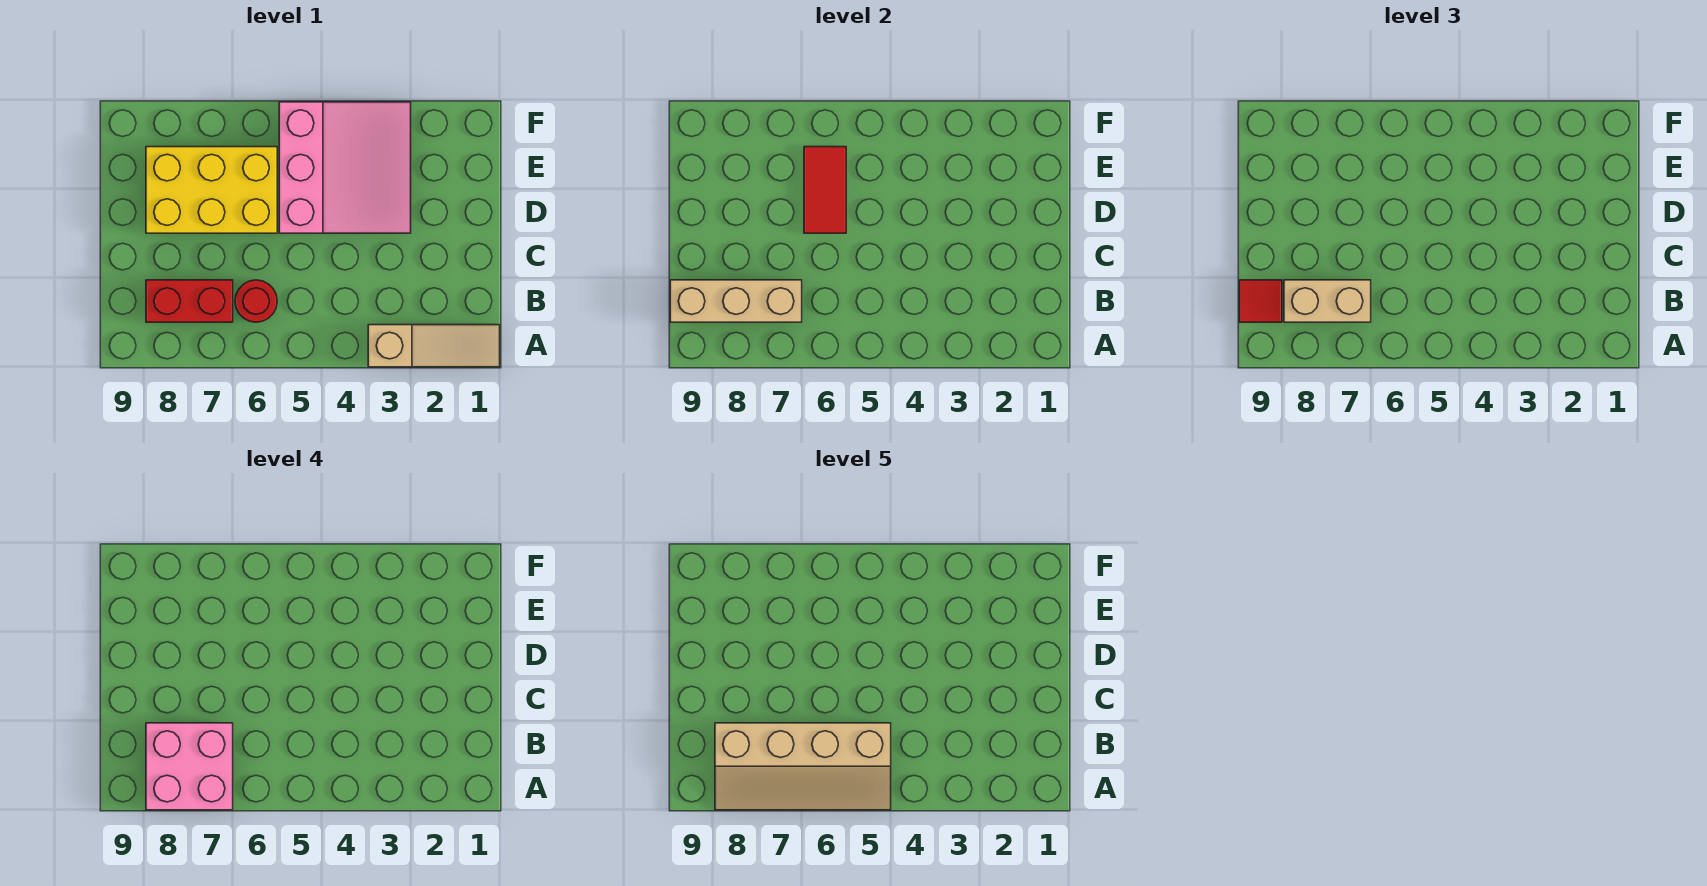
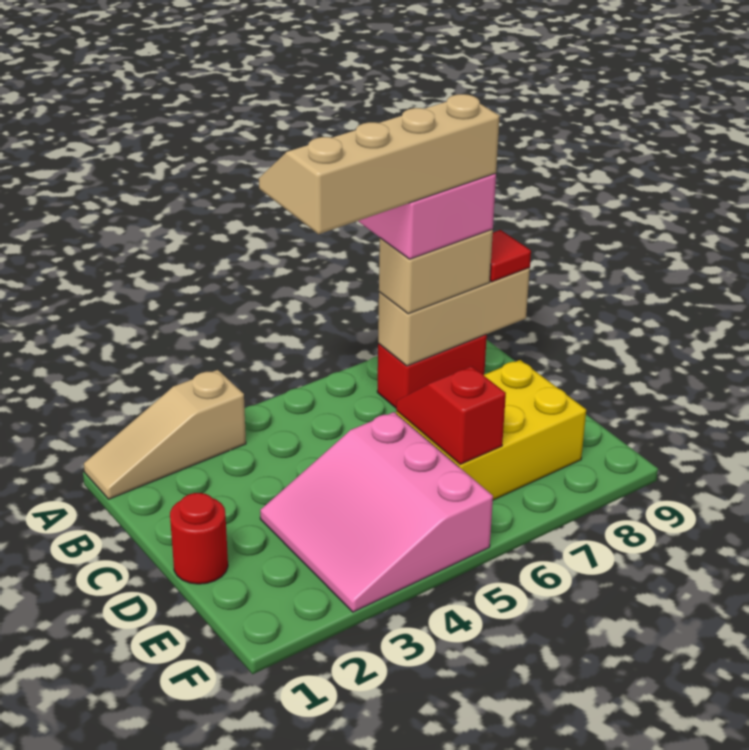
red 1x1 round brick [235,280,277,322] -> red 1x1 round brick moved to [170,493,228,584]
red 1x2 tile [804,147,846,233] -> red 1x2 slope [396,367,506,464]

